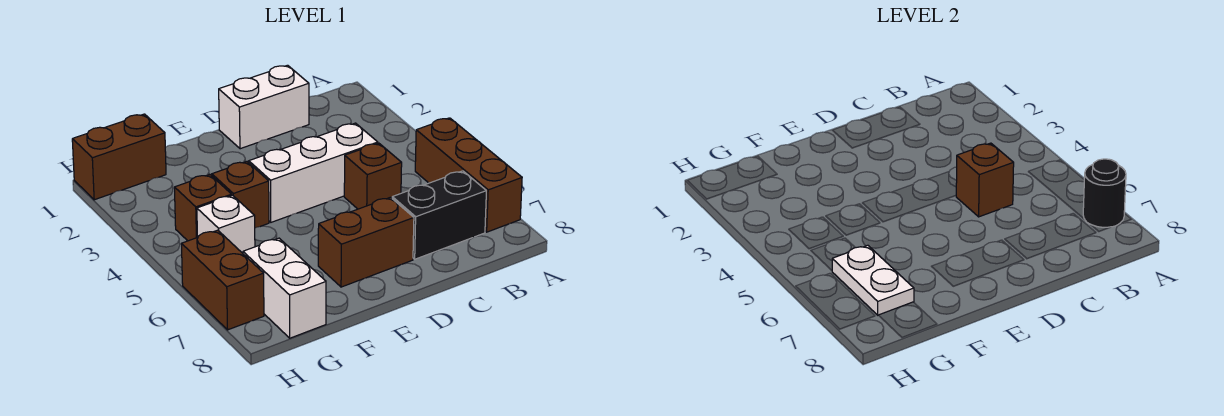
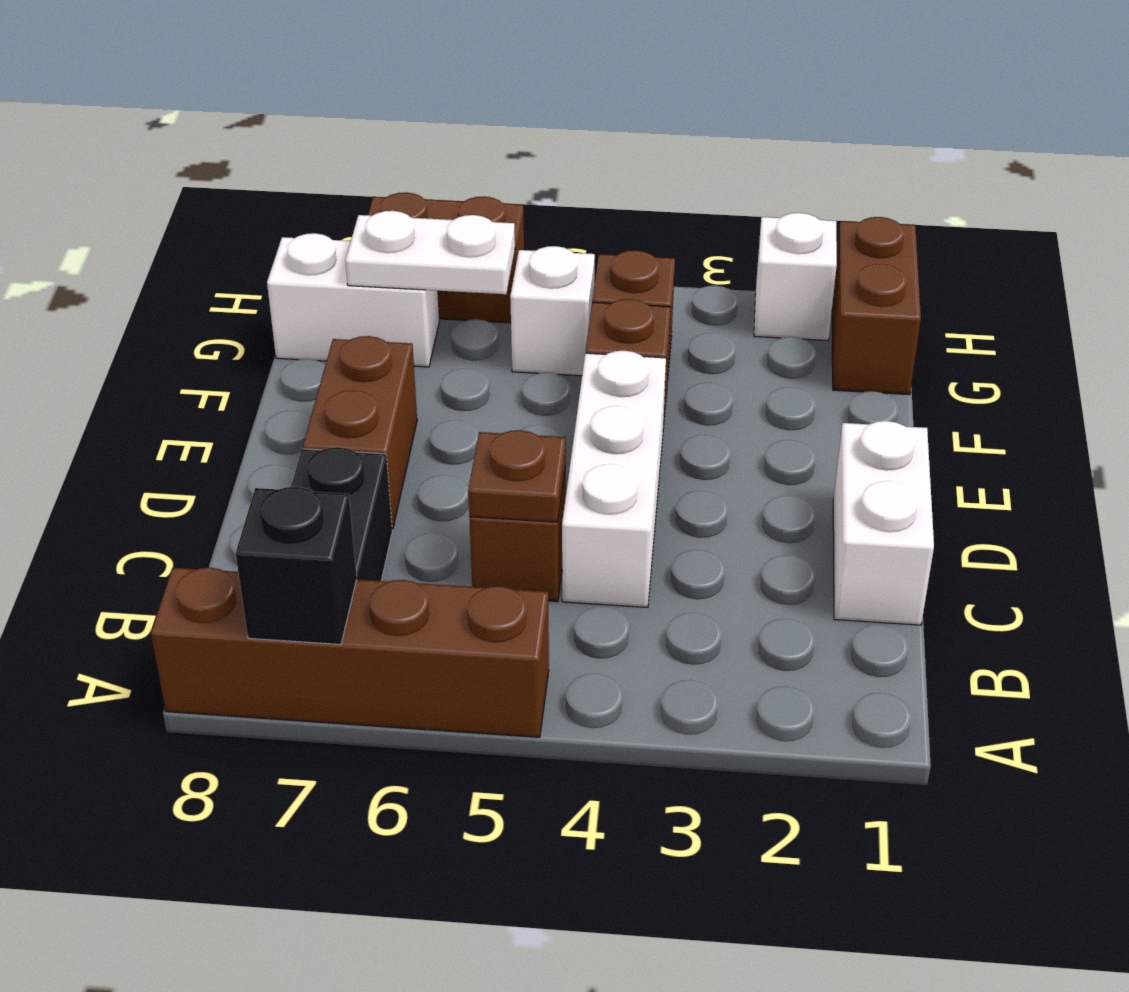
brown 1x3 brick [415,118,522,232] -> brown 1x4 brick [151,568,549,737]
black 1x1 round brick [1083,159,1126,227] -> black 1x1 brick [236,487,357,645]
brown 1x1 brick [956,143,1014,217] -> brown 1x1 plate [468,430,566,522]
none -> white 1x1 brick [754,213,837,341]

